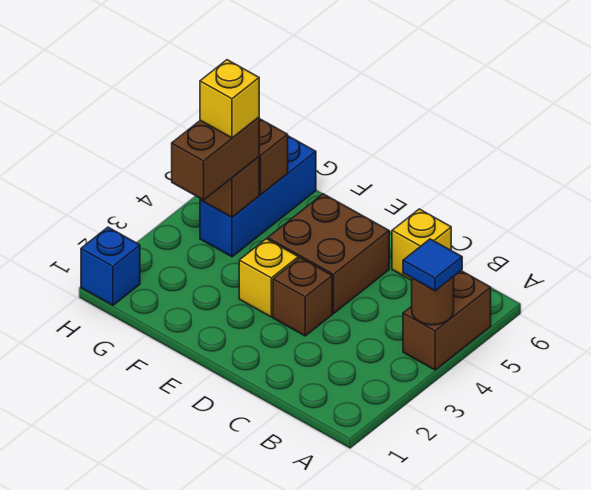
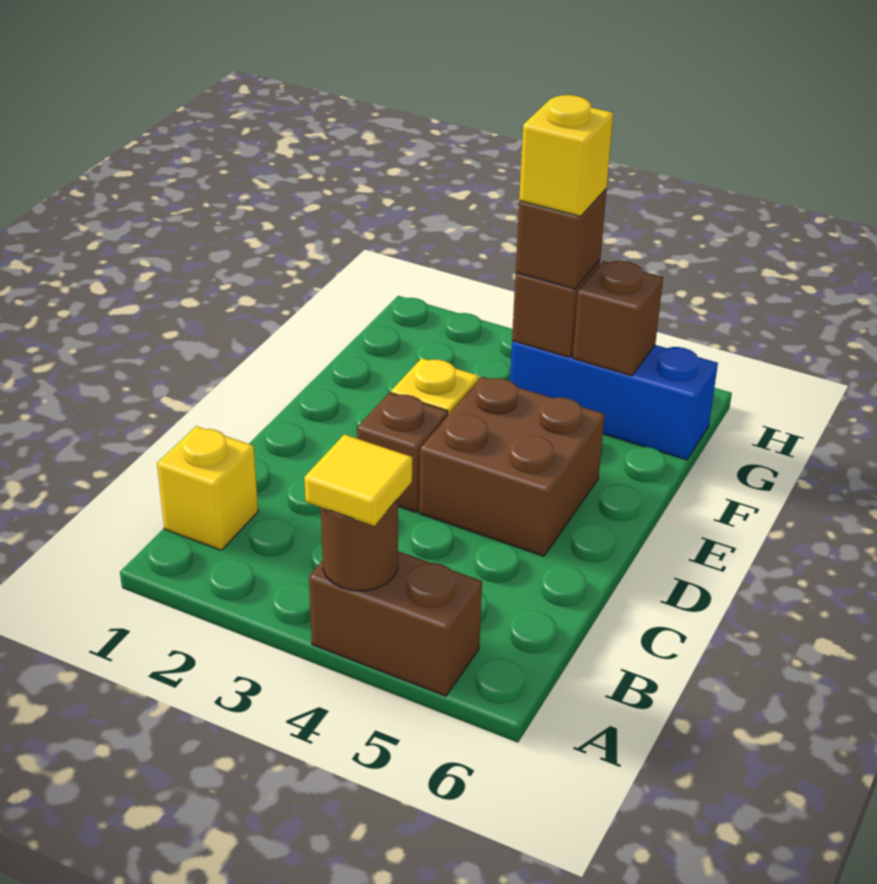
blue 1x1 tile [403,239,462,291] -> yellow 1x1 tile [304,434,412,526]
yellow 1x1 brick [392,209,451,280] -> yellow 1x1 brick moved to [157,426,258,550]
brown 1x2 brick [172,117,259,200] -> brown 1x1 brick [516,189,607,289]
blue 1x1 brick [81,227,140,305] -> none

